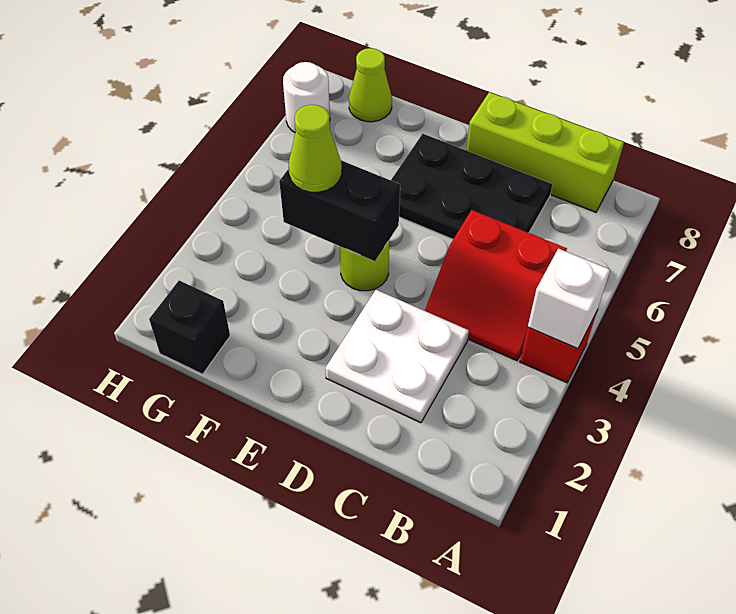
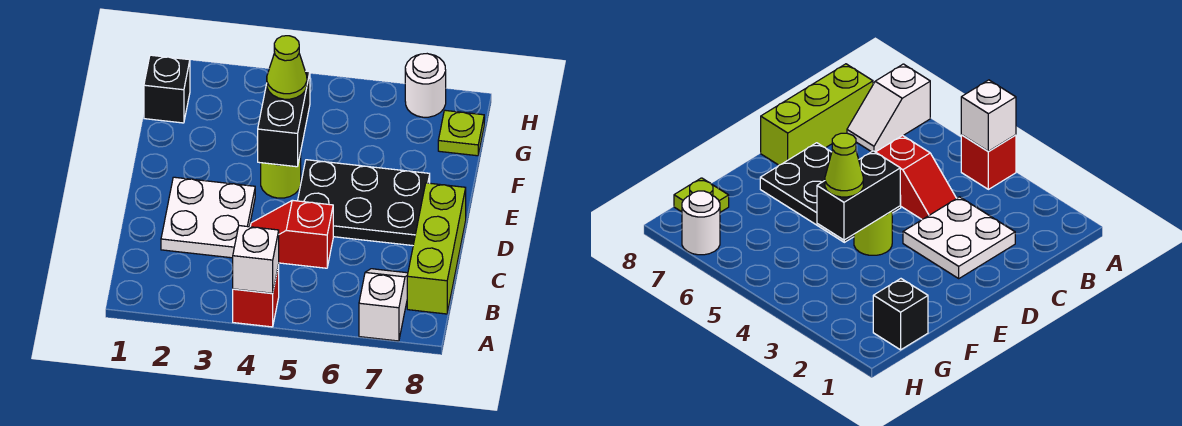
none -> white 1x2 slope [359,269,408,341]
red 2x2 slope [425,210,567,361] -> red 1x2 slope [250,200,333,268]
black 2x3 plate [391,134,552,239] -> black 2x3 plate turned to [298,160,430,246]
lime 1x1 cone [349,48,392,122] -> lime 1x1 plate [438,110,484,156]

